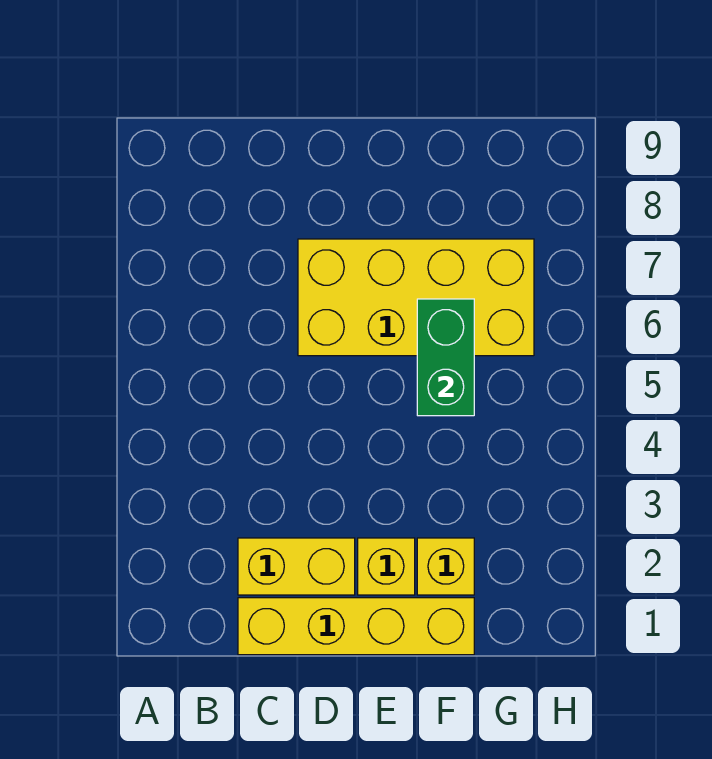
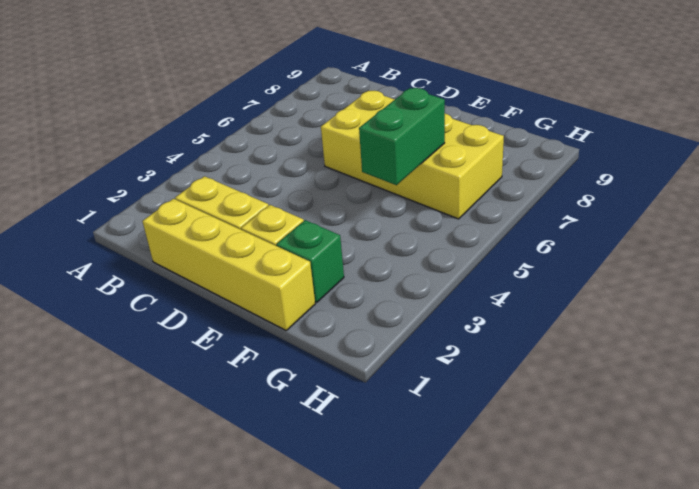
yellow 1x1 brick [417,538,474,595] -> green 1x1 brick [276,220,344,302]

